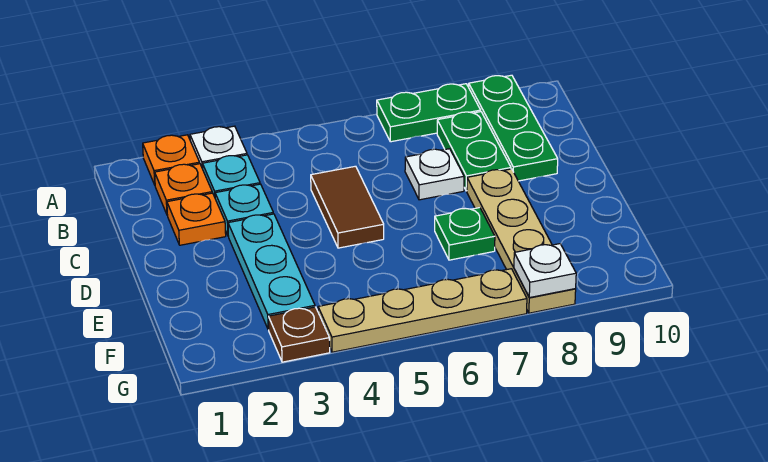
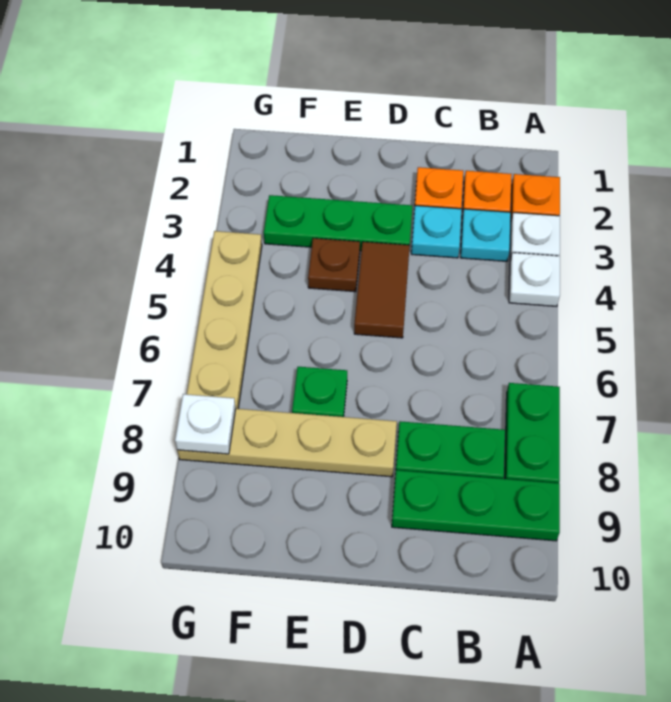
brown 1x2 tile [311,166,384,248] -> brown 1x2 tile turned to [354,242,410,338]
white 1x1 plate [405,149,464,200] -> white 1x1 plate moved to [509,253,560,306]
cyan 1x3 plate [228,214,315,330] -> green 1x3 plate [264,195,412,251]
brown 1x1 plate [268,307,330,362] -> brown 1x1 plate moved to [308,238,360,292]

